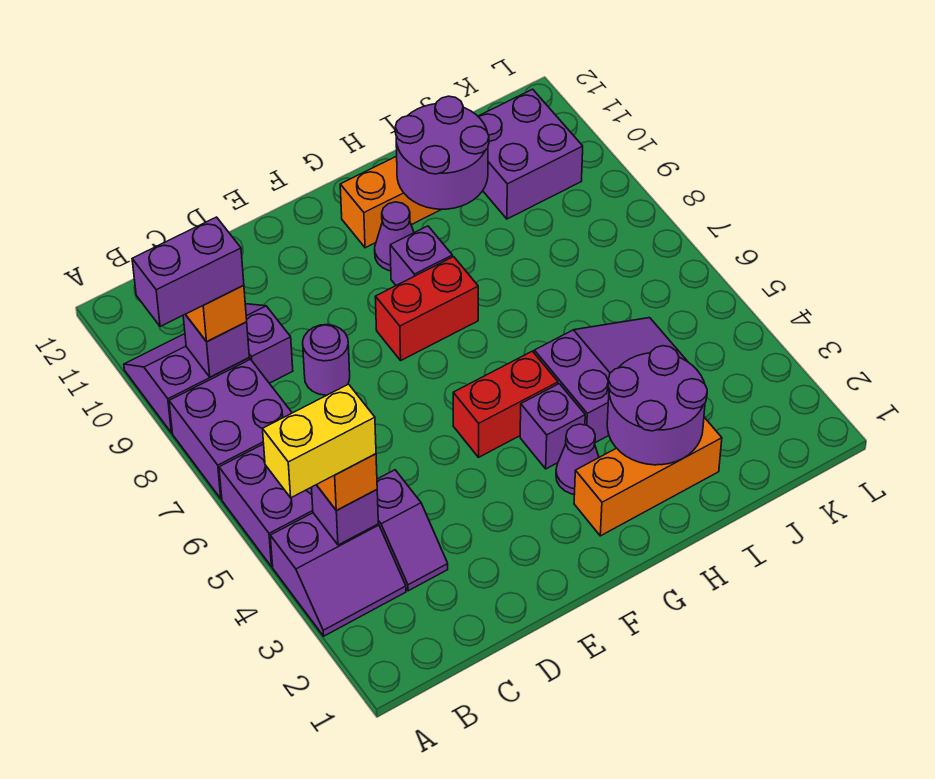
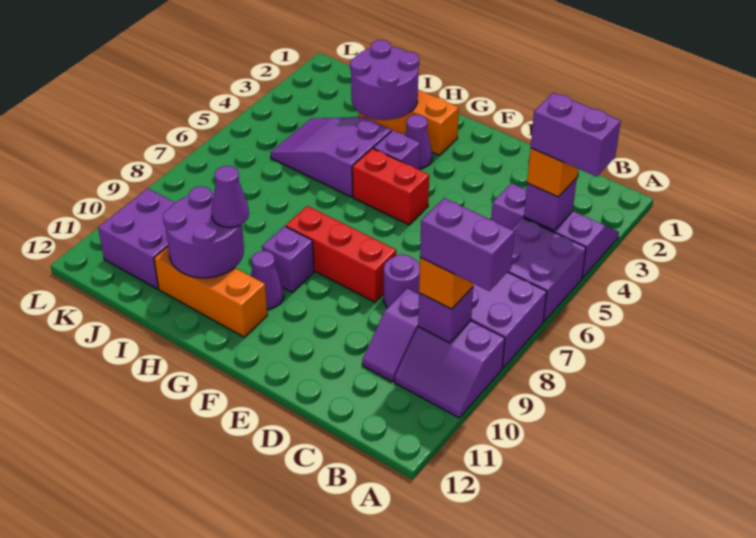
yellow 1x2 brick [263,384,376,498] -> purple 1x2 brick [531,93,621,177]
red 1x2 brick [375,257,478,360] -> red 1x3 brick [286,206,396,302]
none -> purple 1x1 cone [211,166,249,227]

